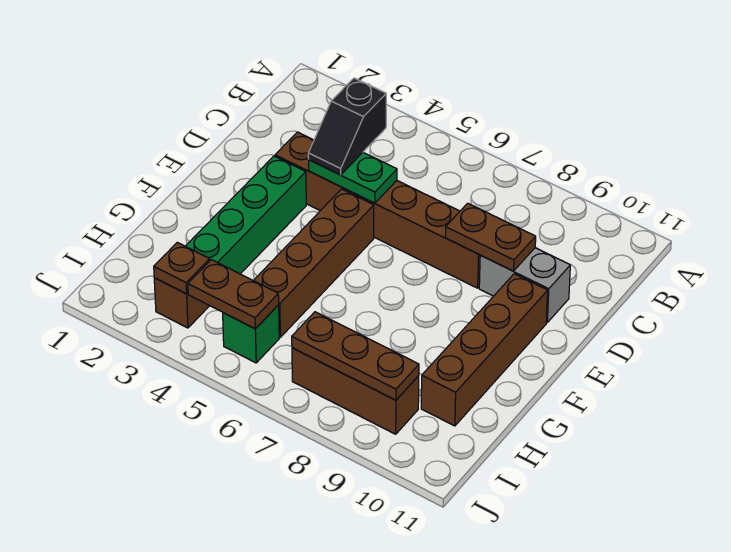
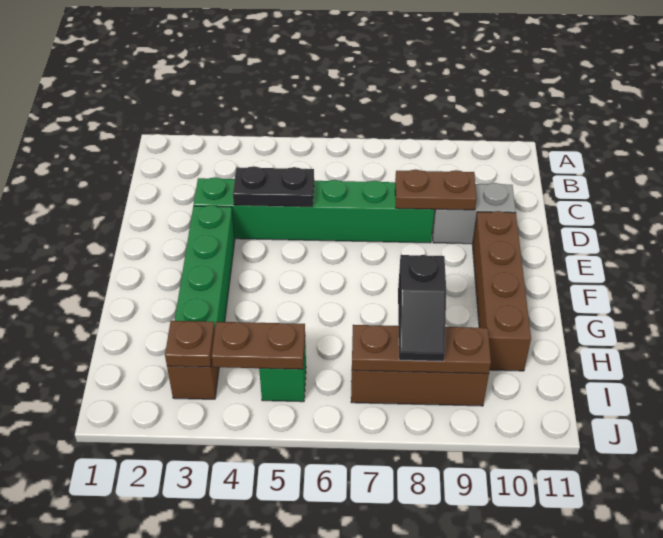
black 1x2 slope [308,78,386,175] -> black 1x2 slope moved to [398,255,446,361]
brown 1x6 brick [275,132,480,288] -> green 1x6 brick [194,177,434,243]
green 1x2 plate [309,153,397,203] -> black 1x2 plate [233,166,314,207]
brown 1x4 brick [253,189,374,337] -> none

